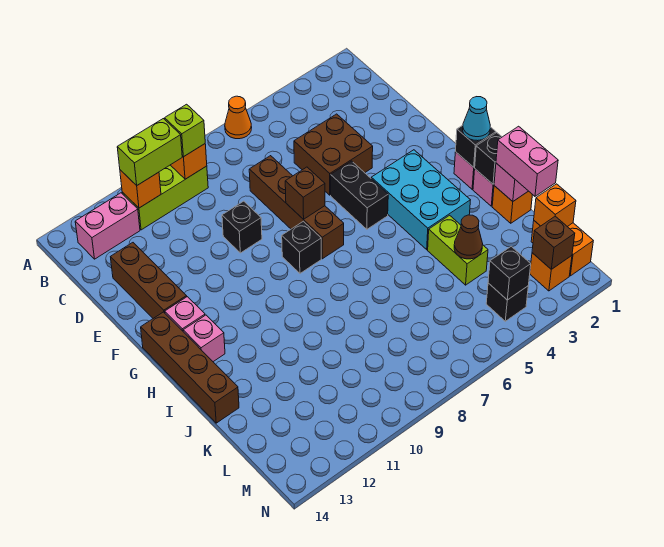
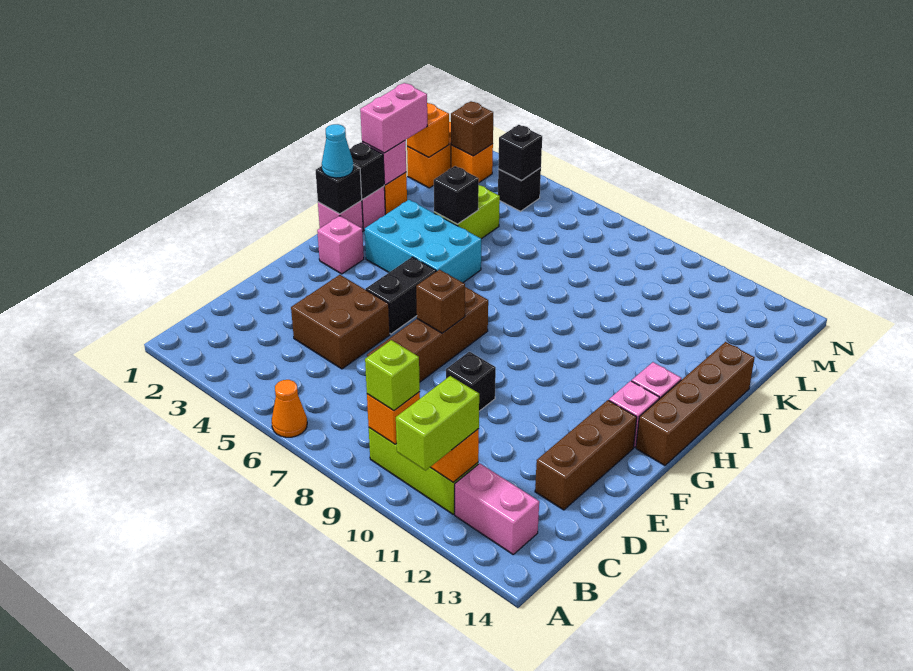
lime 1x2 brick [117,119,182,186] -> lime 1x2 brick turned to [396,376,479,470]
none -> pink 1x1 brick [317,216,364,274]
cyan 2x3 brick [371,150,470,250] -> cyan 2x3 brick turned to [365,200,481,283]
black 1x1 brick [282,221,321,273] -> black 1x1 brick moved to [434,166,479,224]
brown 1x1 cone [454,215,483,259] -> none

